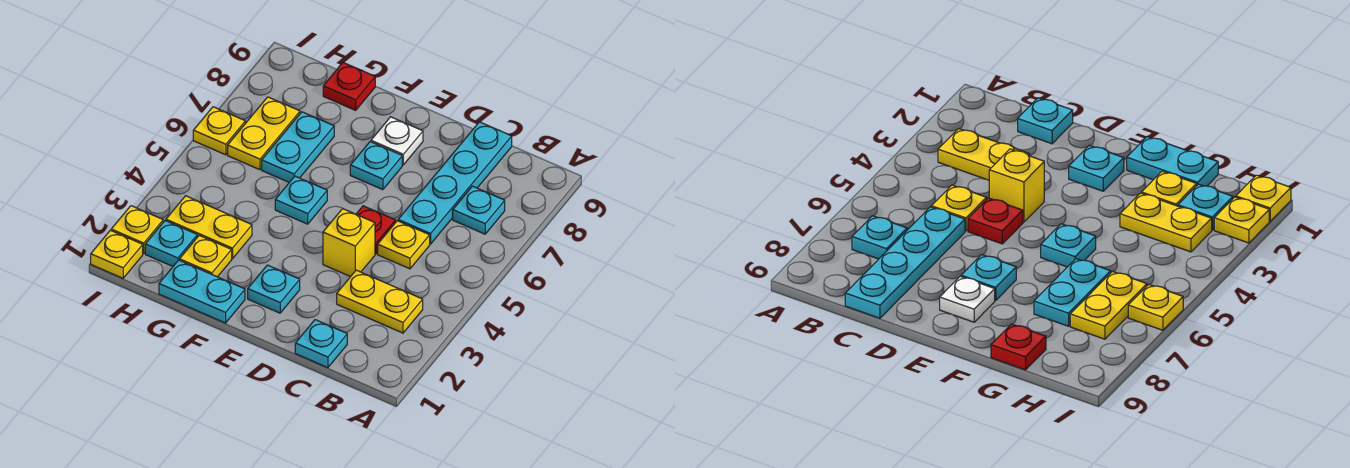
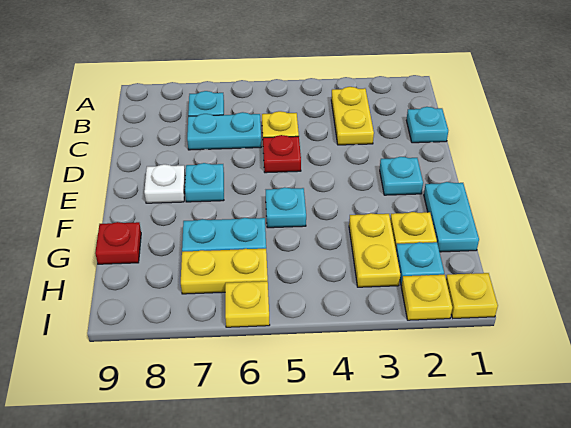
cyan 1x4 plate [398,122,512,244] -> cyan 1x2 plate [187,112,261,150]
yellow 1x1 brick [323,209,375,277] -> none

